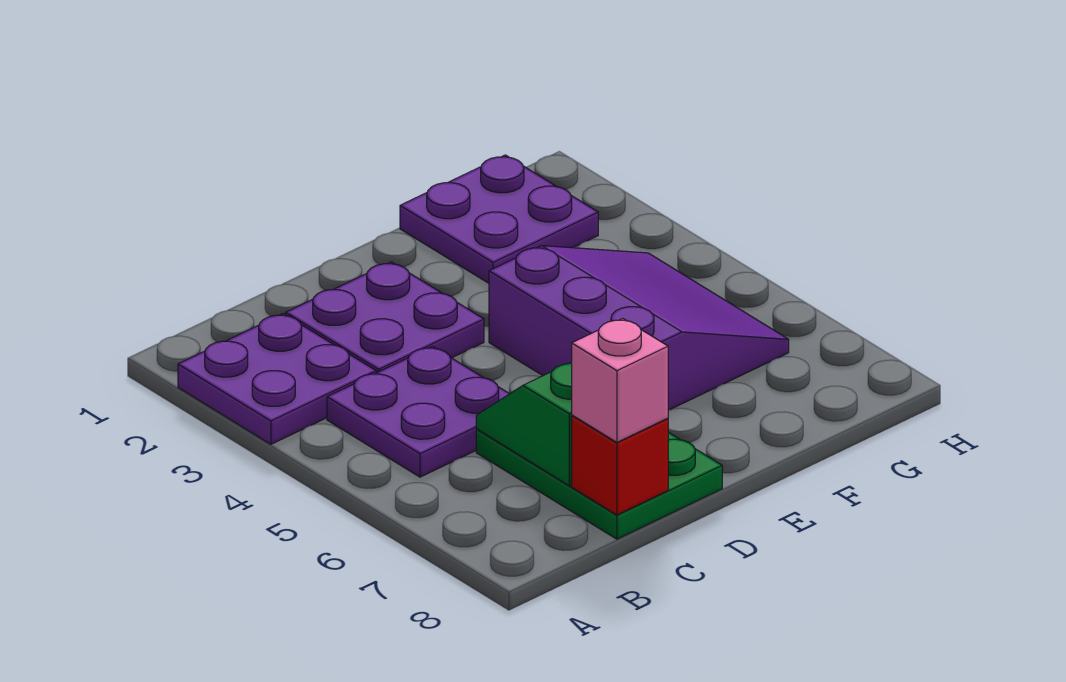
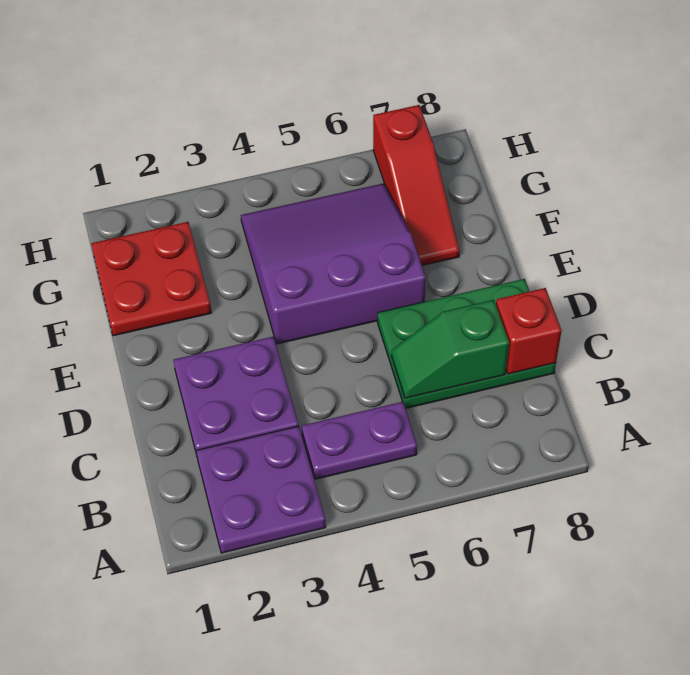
purple 2x2 plate [327,346,509,477] -> purple 1x2 plate [302,402,417,479]
pink 1x1 brick [572,319,668,442] -> none
purple 2x2 plate [400,155,598,283] -> red 2x2 plate [91,222,212,336]
none -> red 1x3 slope [373,105,460,265]

